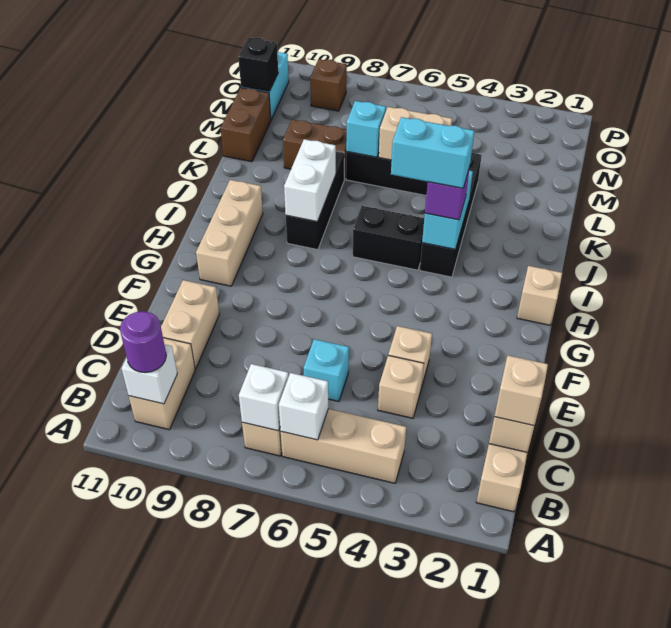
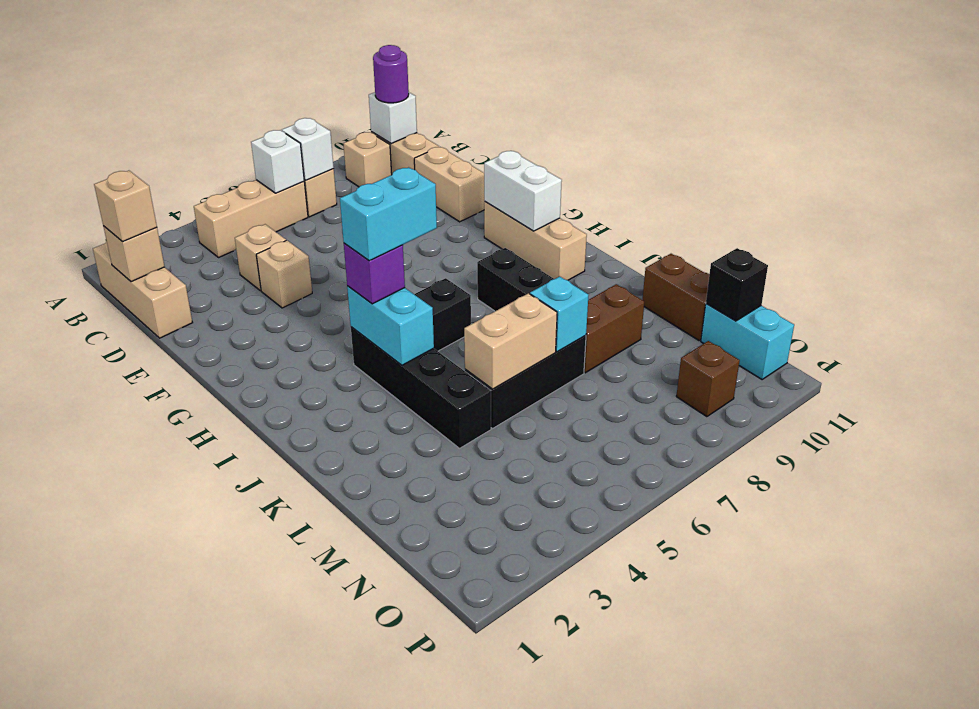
cyan 1x1 brick [304,339,349,402] -> none
tan 1x1 brick [517,266,562,325] -> tan 1x1 brick moved to [343,132,392,187]
white 1x2 brick [284,139,336,222] -> white 1x2 brick moved to [484,151,562,231]

